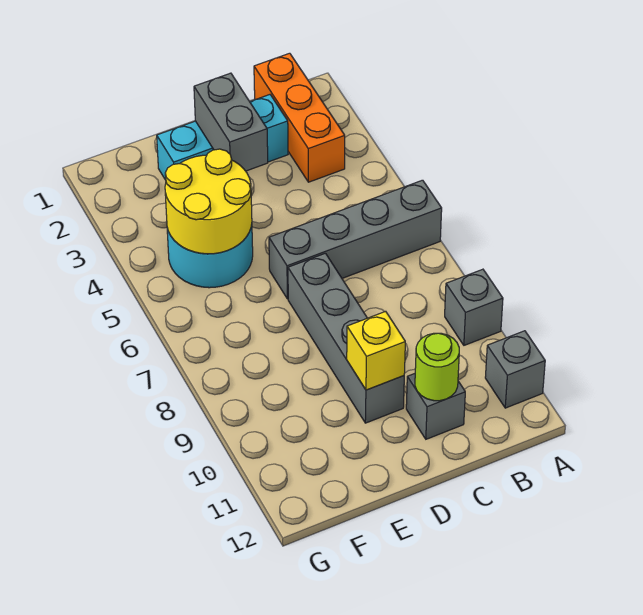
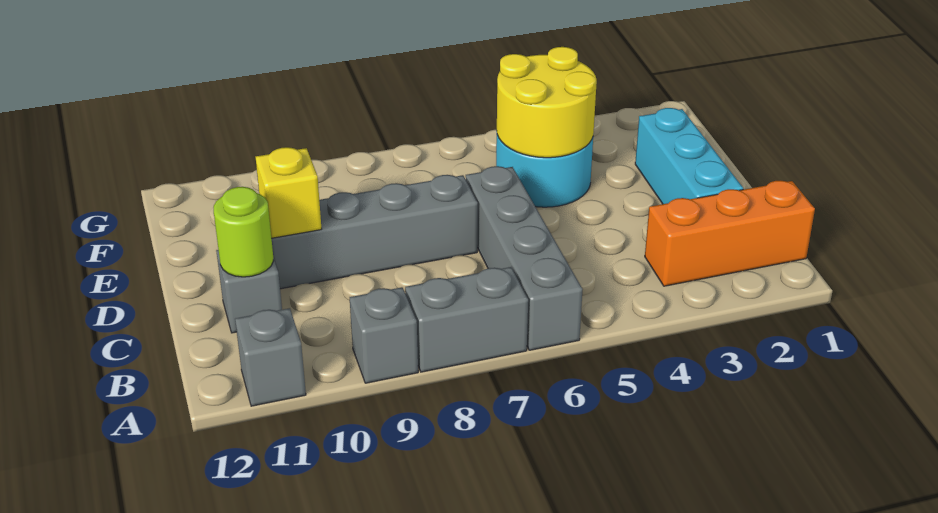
grey 1x2 brick [194,73,268,171] -> grey 1x2 brick moved to [405,267,528,372]

